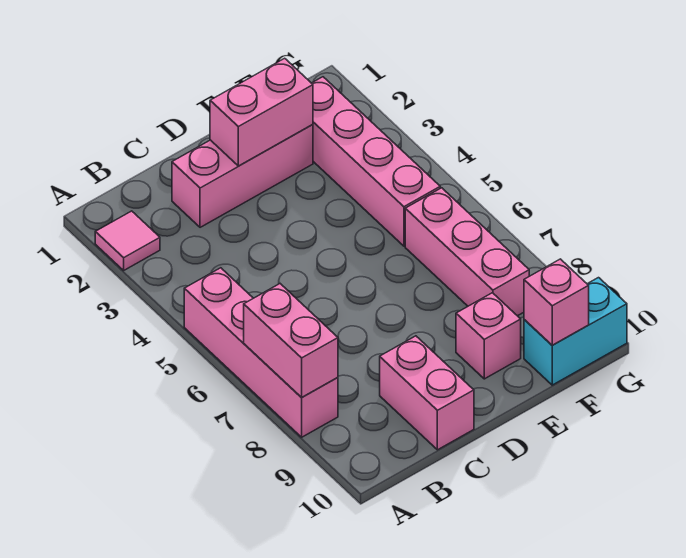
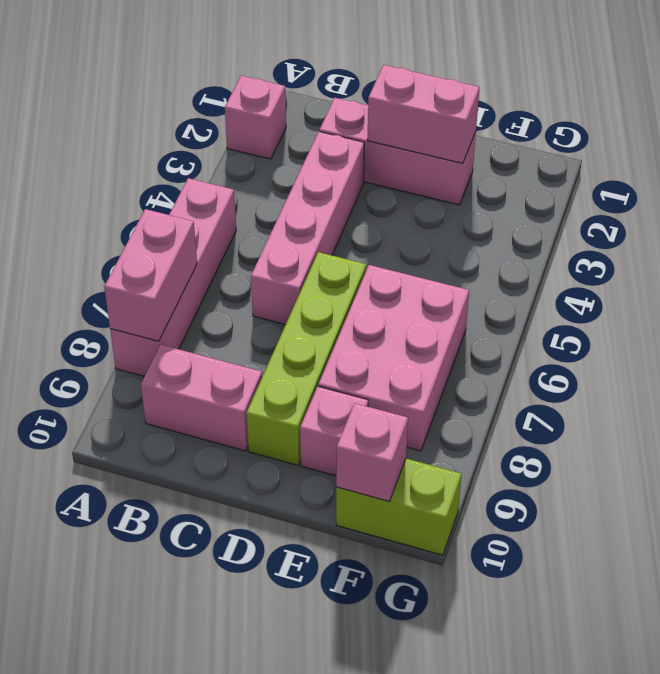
pink 1x1 tile [95,211,160,270] -> pink 1x1 brick [225,76,286,159]
pink 1x2 brick [380,336,474,450] -> pink 1x2 brick turned to [141,345,262,451]
none -> lime 1x4 brick [246,252,366,465]
pink 1x4 brick [312,77,440,246] -> pink 1x4 brick moved to [251,132,364,325]
pink 1x3 brick [405,188,529,316] -> pink 2x3 brick [318,265,469,451]
cyan 1x2 brick [524,278,627,385] -> lime 1x2 brick [336,459,462,555]

